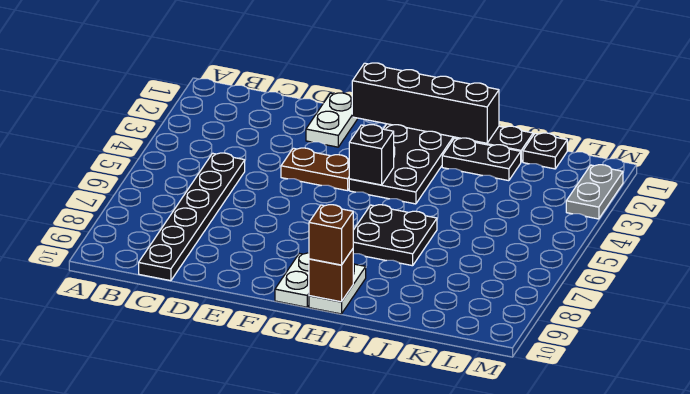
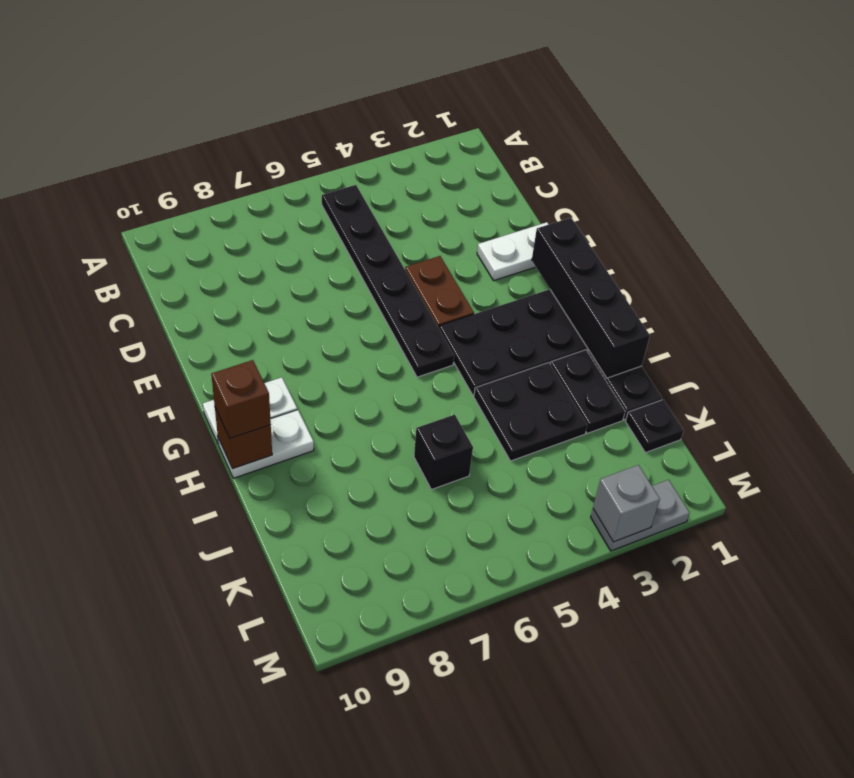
black 1x6 plate [139,153,245,281] -> black 1x6 plate turned to [322,185,454,377]
black 1x1 brick [349,125,394,185] -> black 1x1 brick moved to [414,415,473,490]
black 2x2 plate [353,205,437,266] -> black 2x2 plate moved to [474,363,587,461]
none -> grey 1x1 brick [593,465,660,542]

